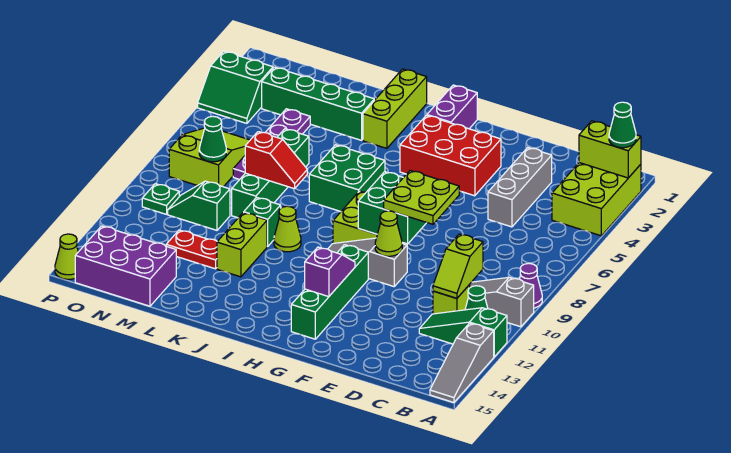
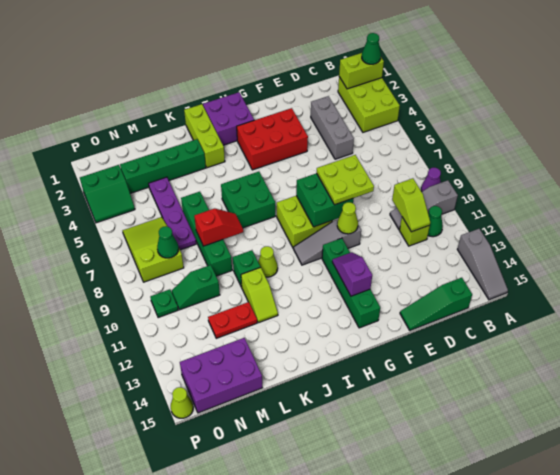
green 1x3 slope [419,308,507,357] -> green 1x3 slope moved to [400,278,472,330]
purple 1x2 brick [427,85,477,129] -> purple 2x2 brick [203,92,254,145]
lime 1x2 brick [217,213,267,277] -> lime 1x2 slope [241,267,278,323]

